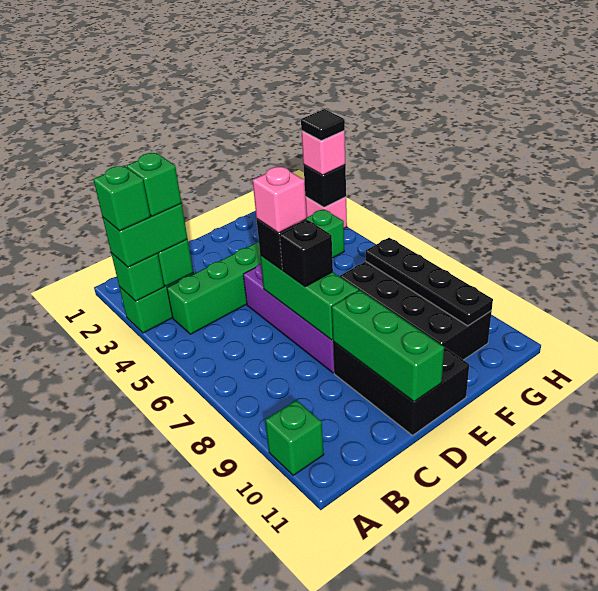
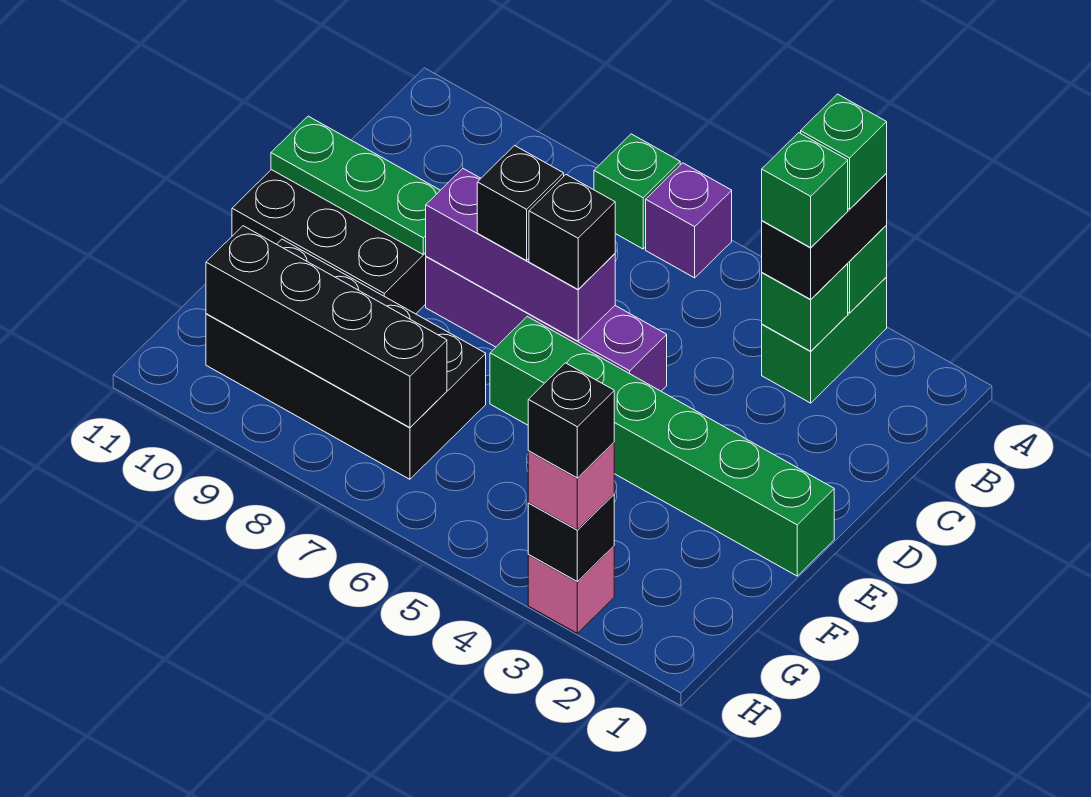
green 1x2 brick [103,203,188,267] -> black 1x2 brick [762,174,887,299]
none -> purple 1x1 brick [646,163,732,278]
green 1x1 brick [265,400,324,475] -> green 1x1 brick moved to [594,134,680,249]
green 1x6 brick [167,209,344,334] -> green 1x6 brick turned to [490,316,834,576]
green 1x3 brick [260,255,358,340] -> purple 1x3 brick [426,169,615,341]
pink 1x1 brick [253,167,307,233] -> none
green 1x3 brick [332,290,444,402] -> green 1x3 plate [271,116,440,255]
black 1x4 plate [366,238,493,326] -> black 1x4 brick [206,226,447,428]
black 1x1 tile [301,109,345,141] -> black 1x1 brick [528,363,614,478]

